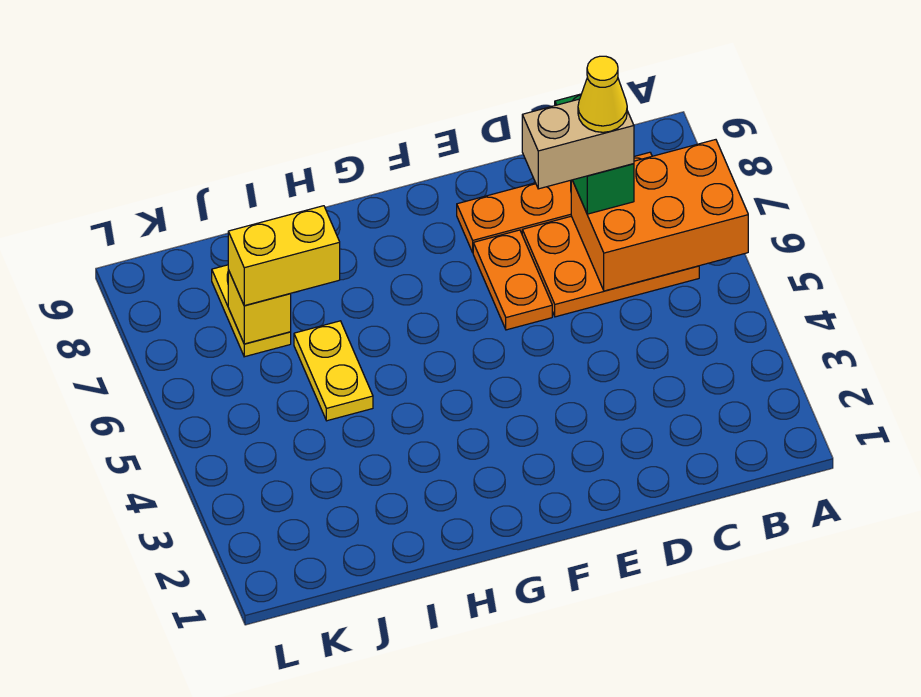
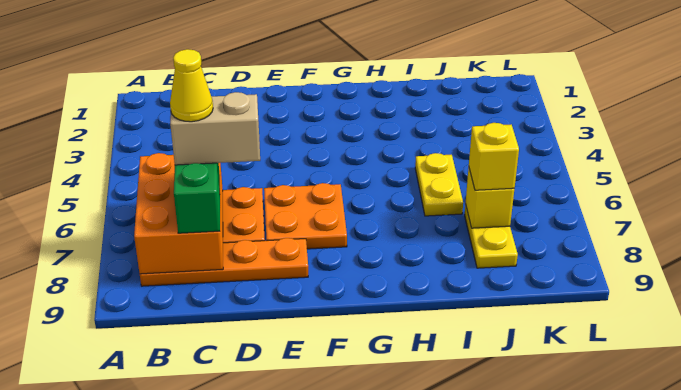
orange 2x3 brick [571,140,748,291] -> orange 2x3 brick turned to [134,153,223,274]
orange 1x2 plate [473,230,552,330] -> orange 2x2 plate [264,183,347,249]
yellow 1x2 brick [228,206,340,306] -> yellow 1x1 brick [469,123,519,190]

